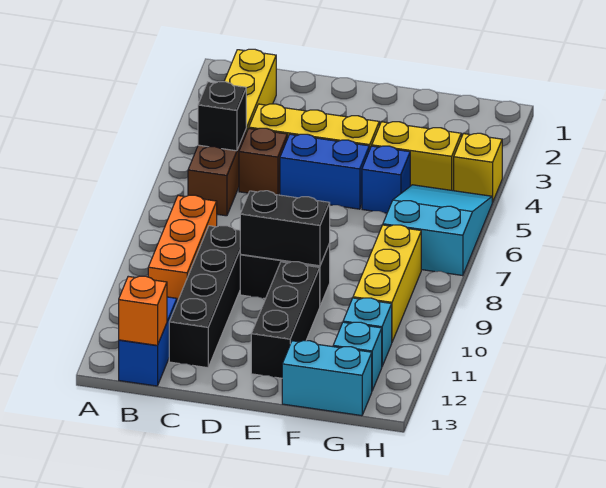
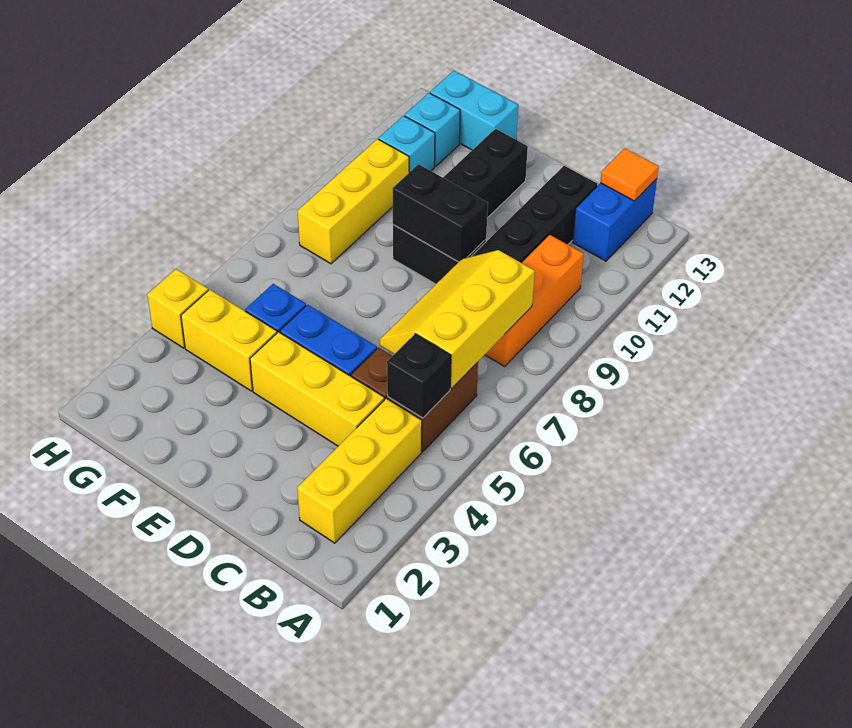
none -> yellow 2x3 slope [380,250,535,389]
orange 1x1 brick [119,276,167,345] -> orange 1x1 tile [600,148,659,201]
cyan 2x3 slope [383,185,492,276] -> none

